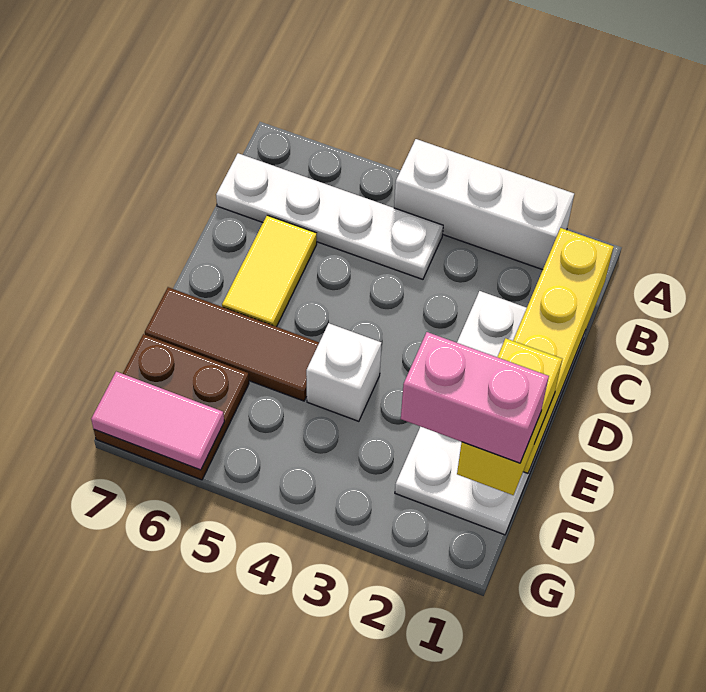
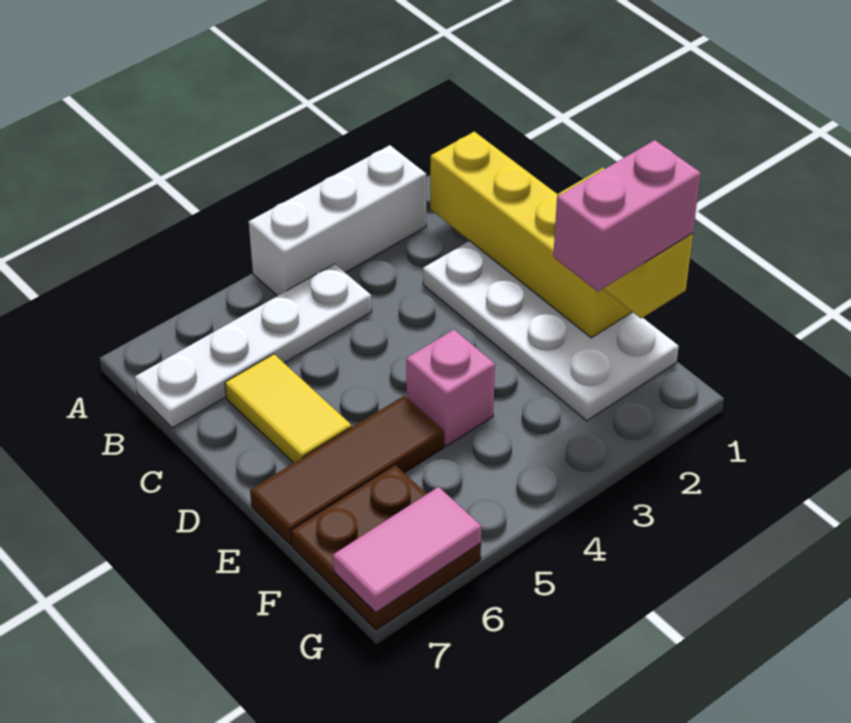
white 1x1 brick [306,323,382,421] -> pink 1x1 brick [406,330,495,446]

